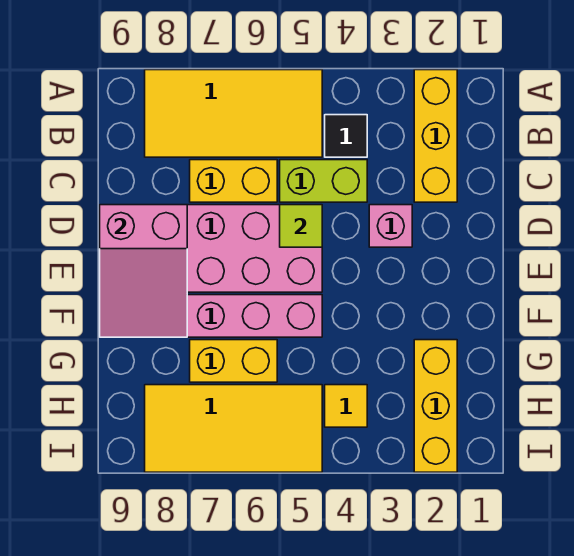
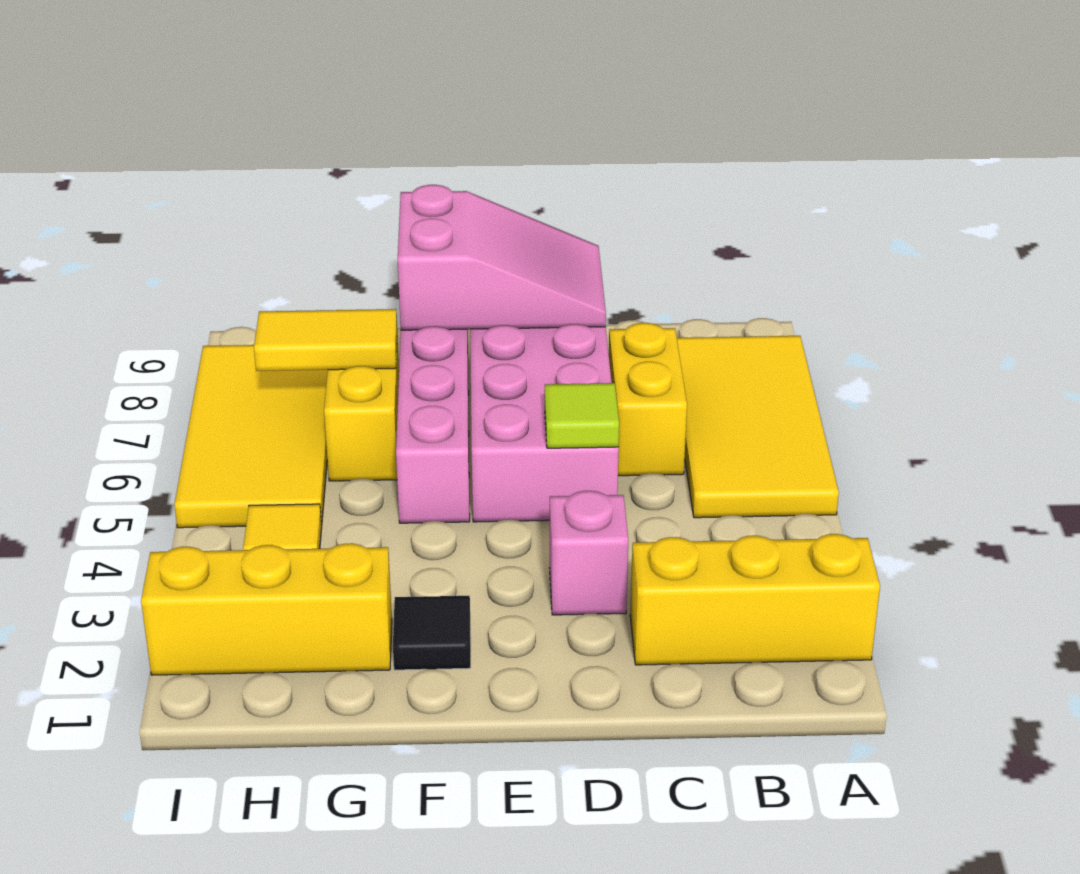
black 1x1 tile [325,115,367,157] -> black 1x1 tile moved to [393,596,471,670]
lime 1x2 brick [280,160,367,202] -> none
pink 2x3 slope [100,205,187,337] -> pink 2x3 slope turned to [398,185,606,330]
none -> yellow 1x2 tile [254,309,397,371]

